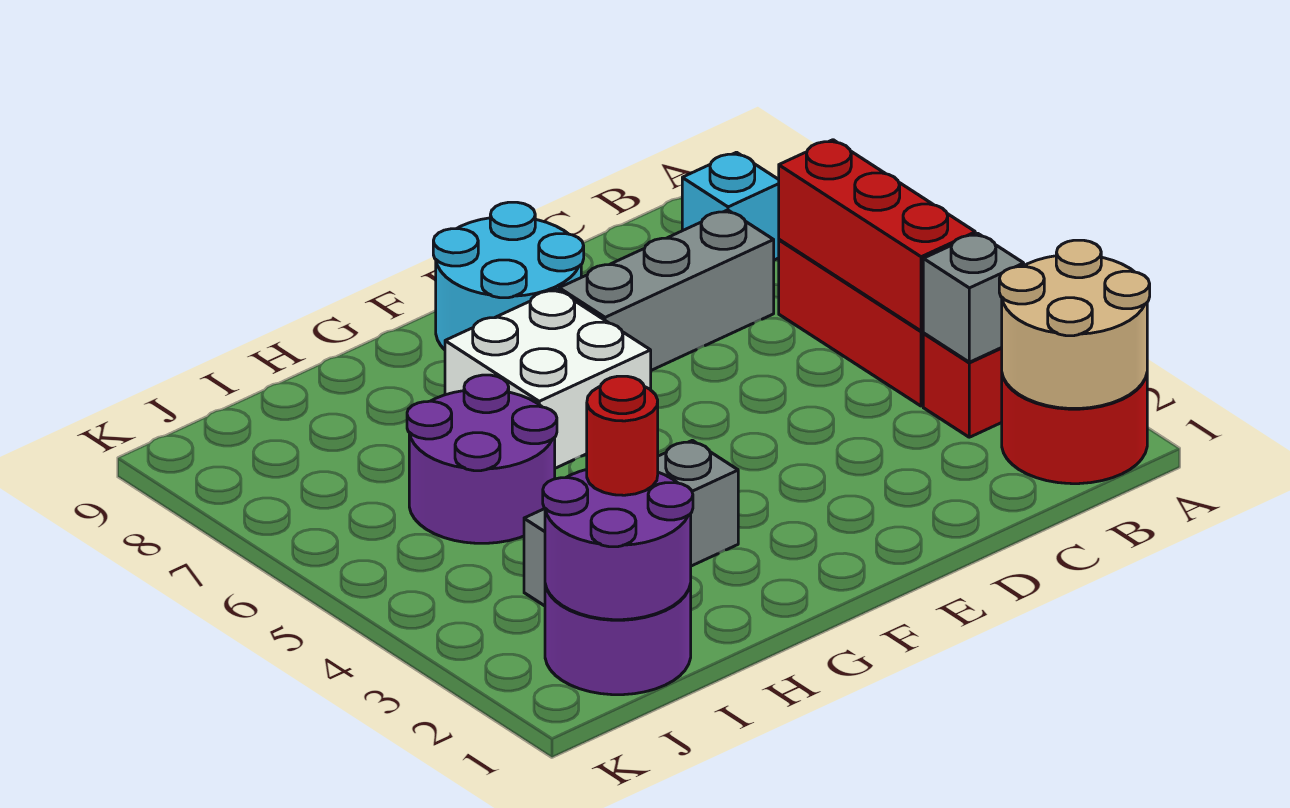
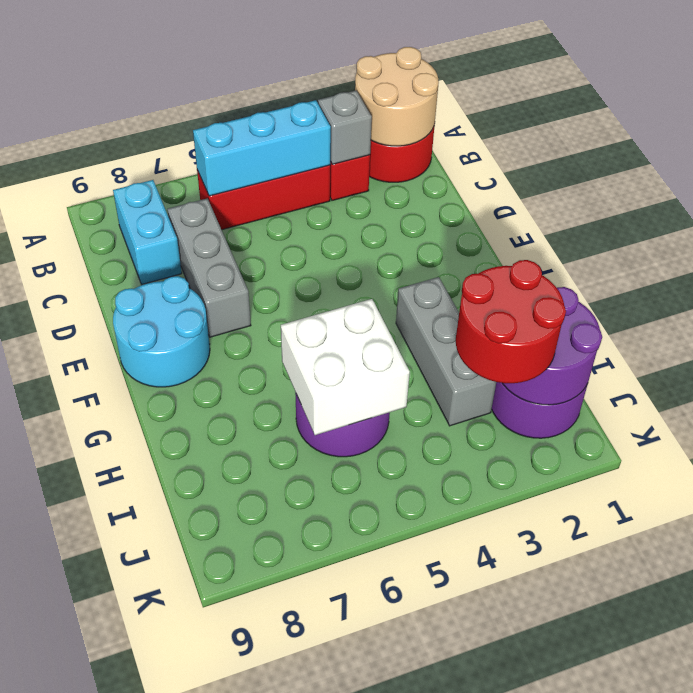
red 1x3 brick [779,140,975,331] -> cyan 1x3 brick [193,100,331,196]
cyan 1x1 brick [682,152,779,260] -> cyan 1x2 brick [113,180,182,284]
white 2x2 brick [445,289,651,468] -> white 2x2 brick moved to [281,299,410,435]
red 1x1 round brick [587,376,658,495] -> red 2x2 round brick [456,260,566,383]

